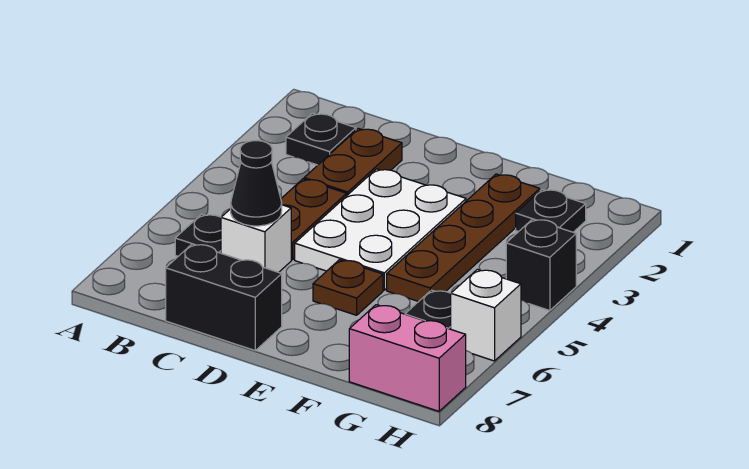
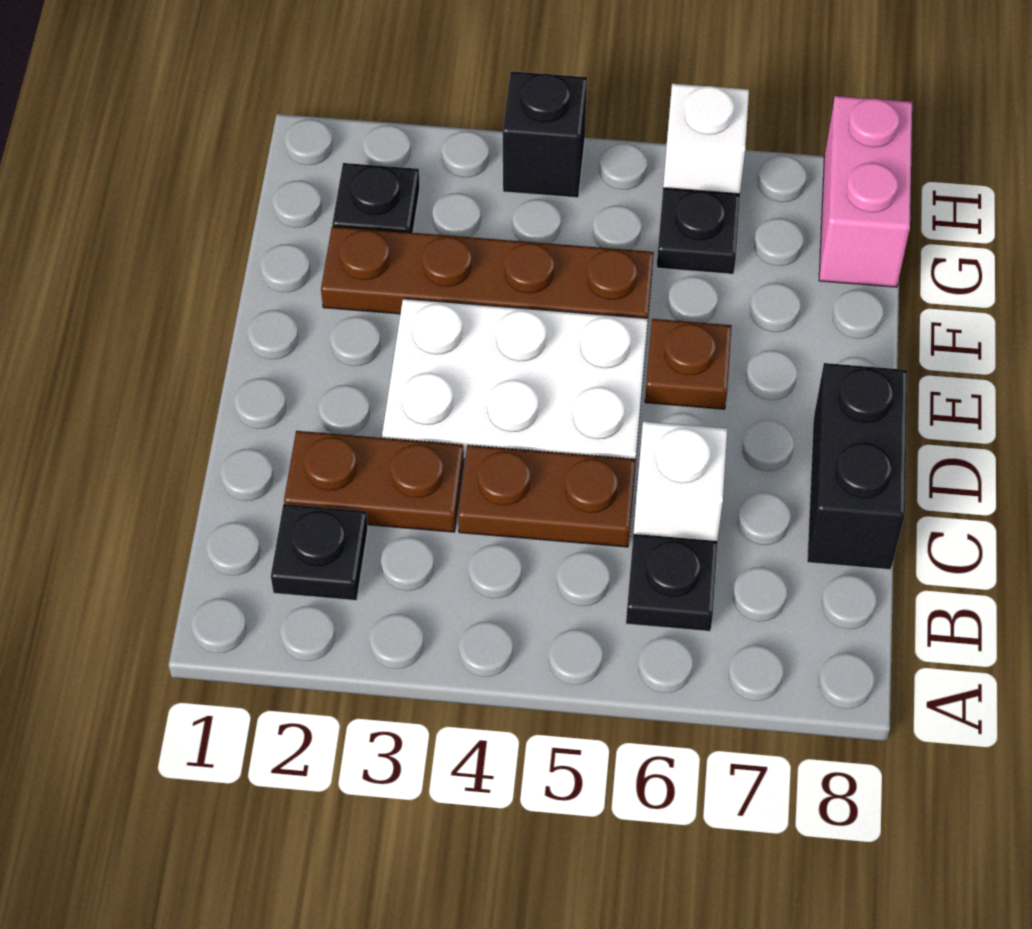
black 1x1 cone [231,141,282,226] -> none

